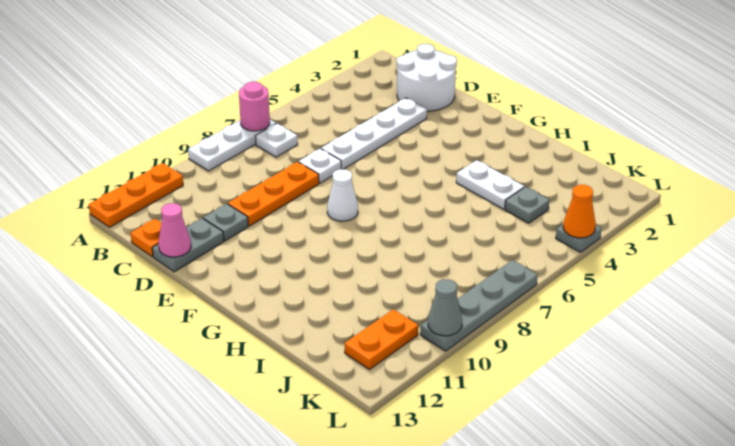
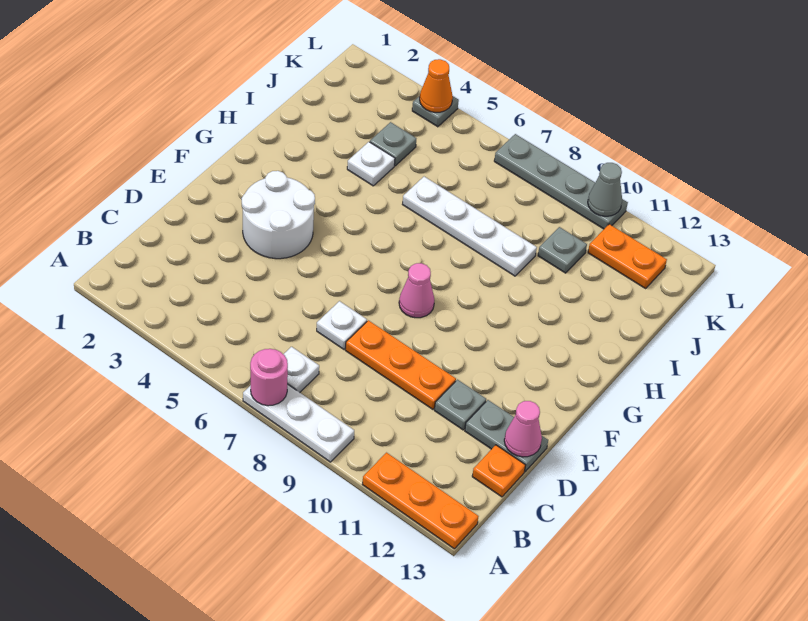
white 2x2 round brick [397,44,457,111] -> white 2x2 round brick moved to [242,171,315,259]
white 1x4 plate [321,98,427,169] -> white 1x4 plate moved to [402,177,537,276]
white 1x1 cone [327,169,358,221] -> pink 1x1 cone [399,263,435,318]
white 1x2 plate [456,160,524,209] -> white 1x1 plate [347,142,395,186]
none -> grey 1x1 plate [538,227,587,273]

